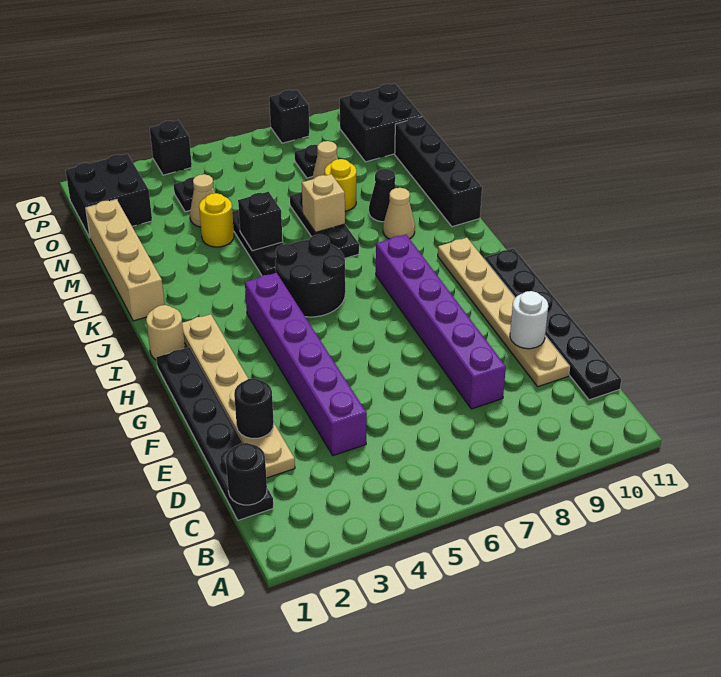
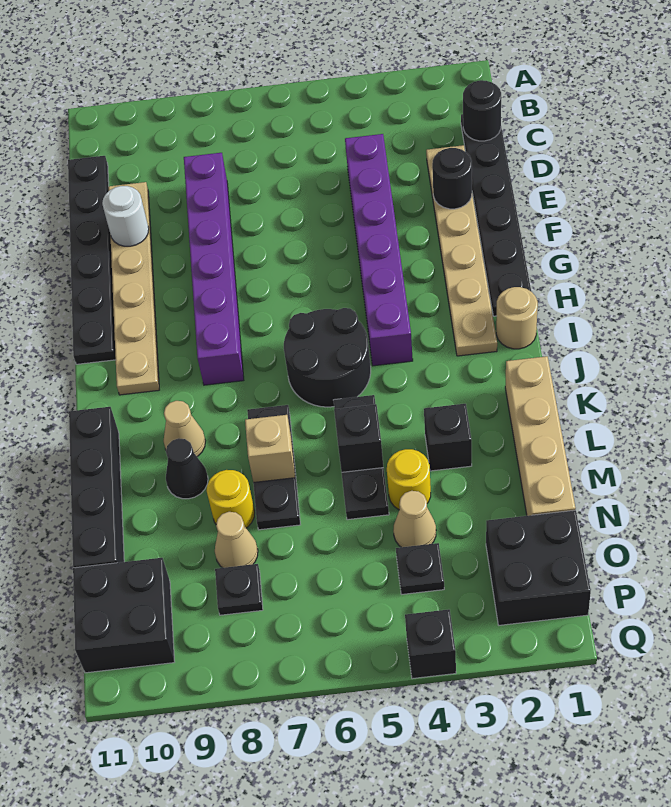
black 1x1 brick [269,90,309,143] -> black 1x1 brick moved to [424,404,472,471]

